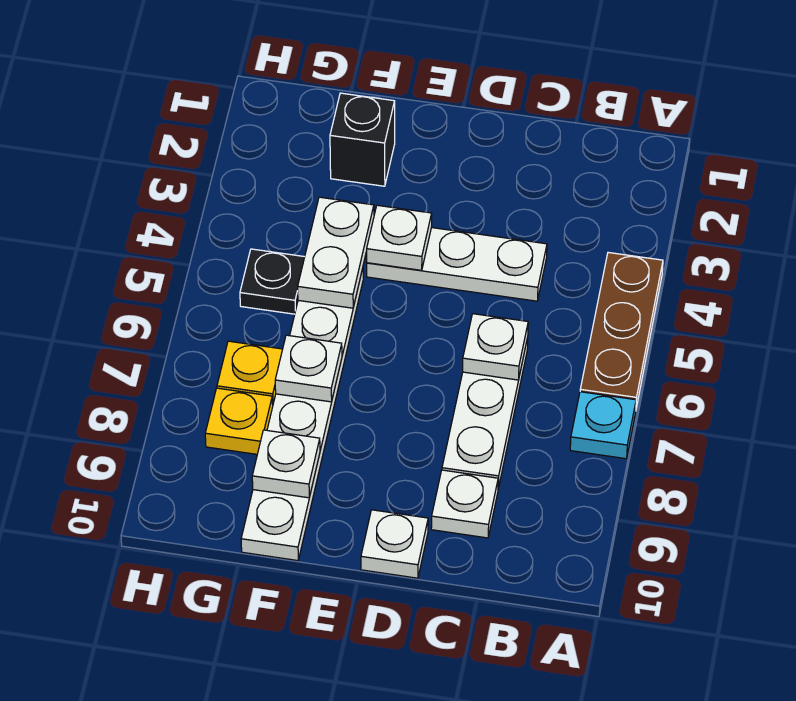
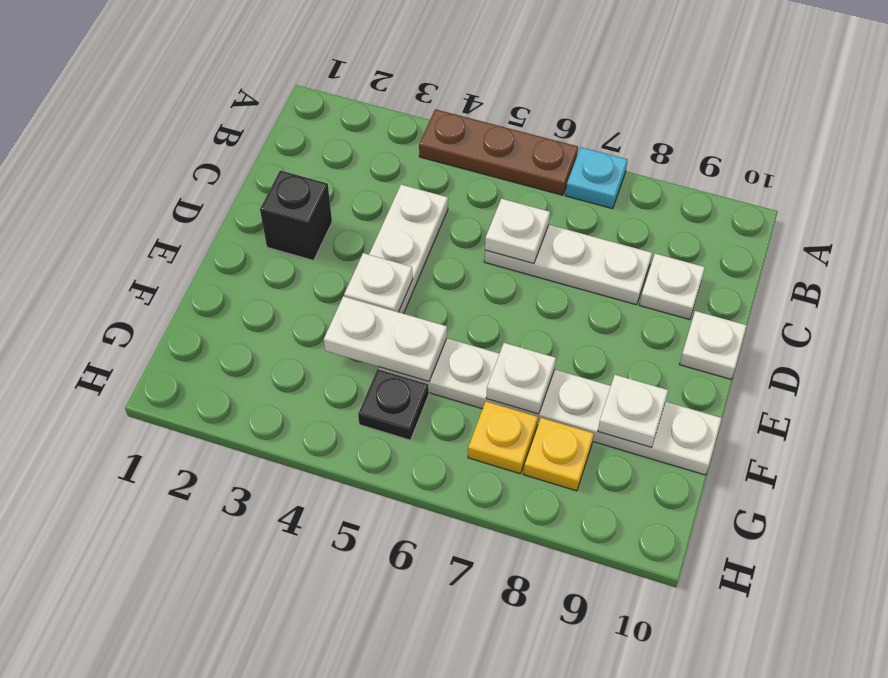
black 1x1 brick [330,93,395,186] -> black 1x1 brick moved to [260,170,332,261]

